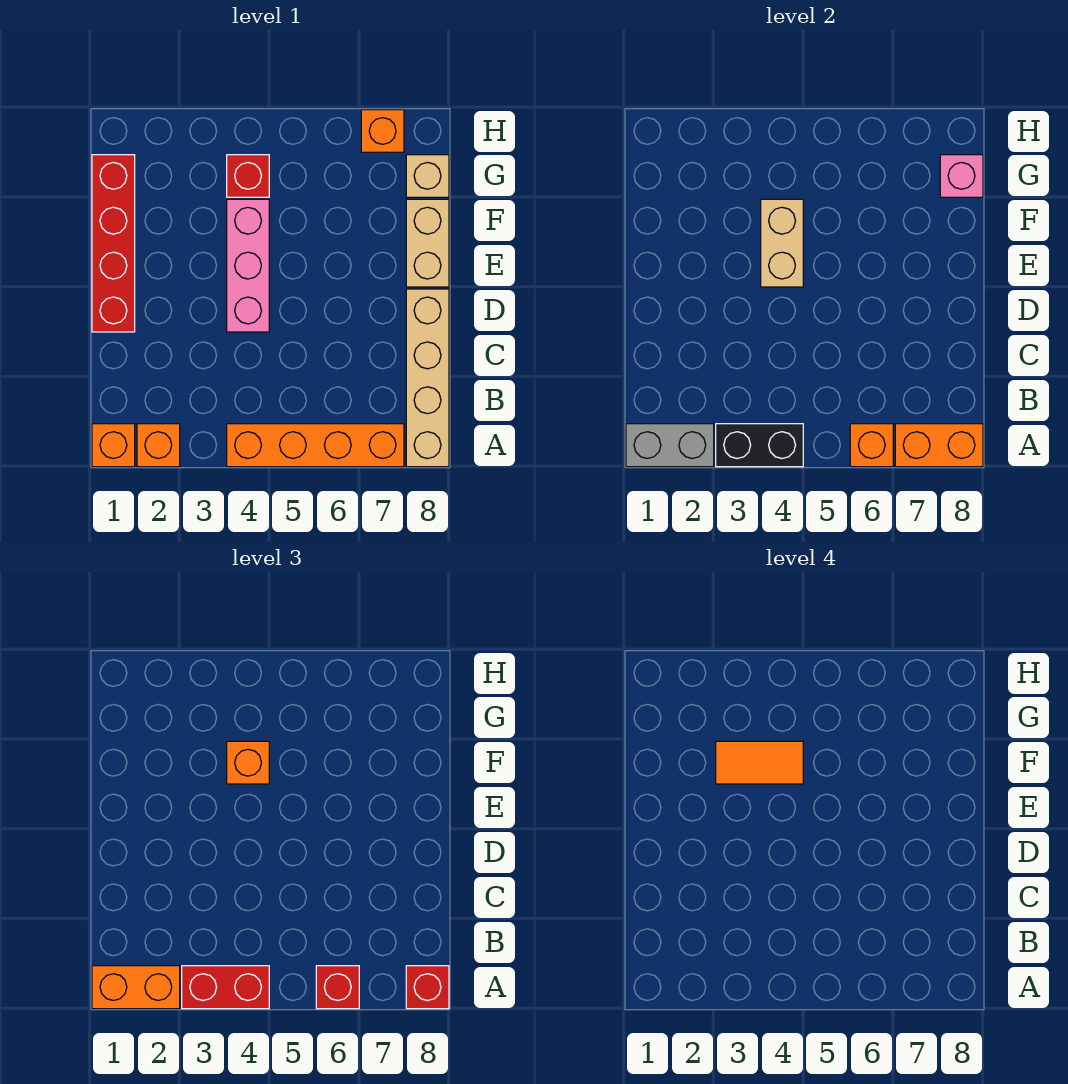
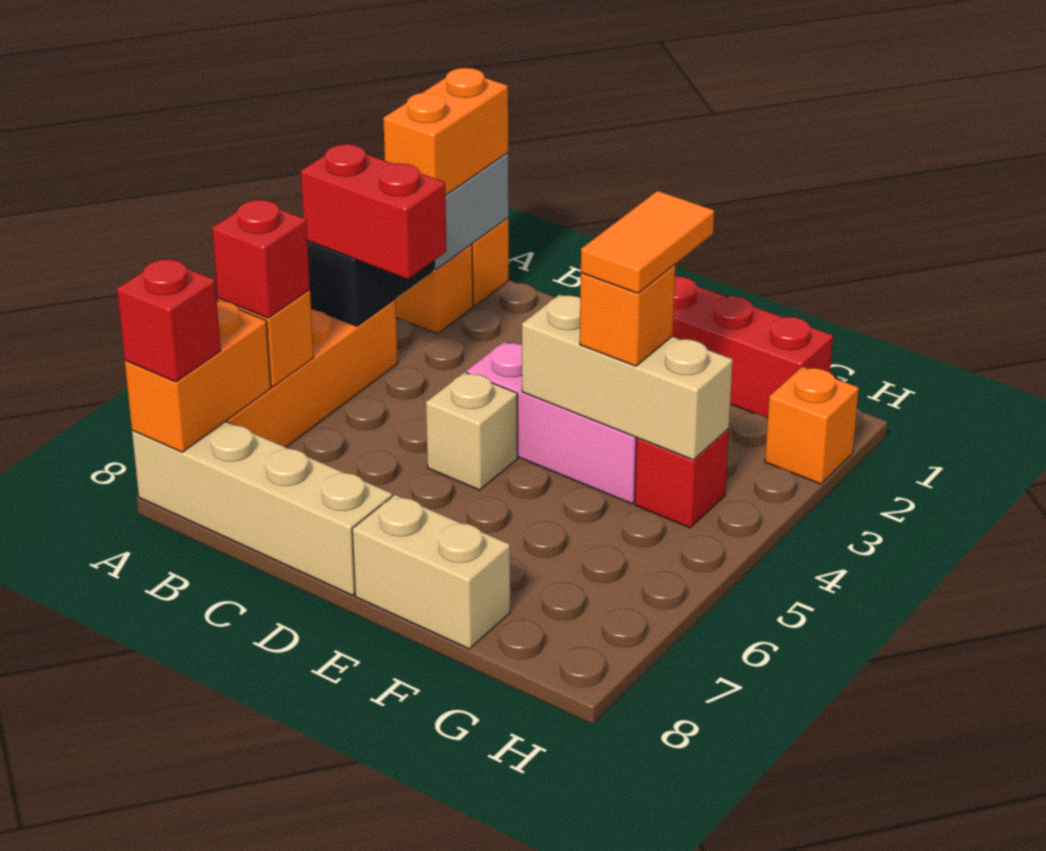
red 1x2 brick [182,966,269,1009] -> red 1x2 brick turned to [301,144,446,279]
tan 1x2 brick [761,199,803,287] -> tan 1x3 brick [522,295,733,460]
tan 1x1 brick [406,155,449,197] -> tan 1x1 brick moved to [426,372,517,490]
pink 1x1 brick [940,155,983,197] -> none
orange 1x1 brick [361,110,404,152] -> orange 1x1 brick moved to [765,367,859,484]

